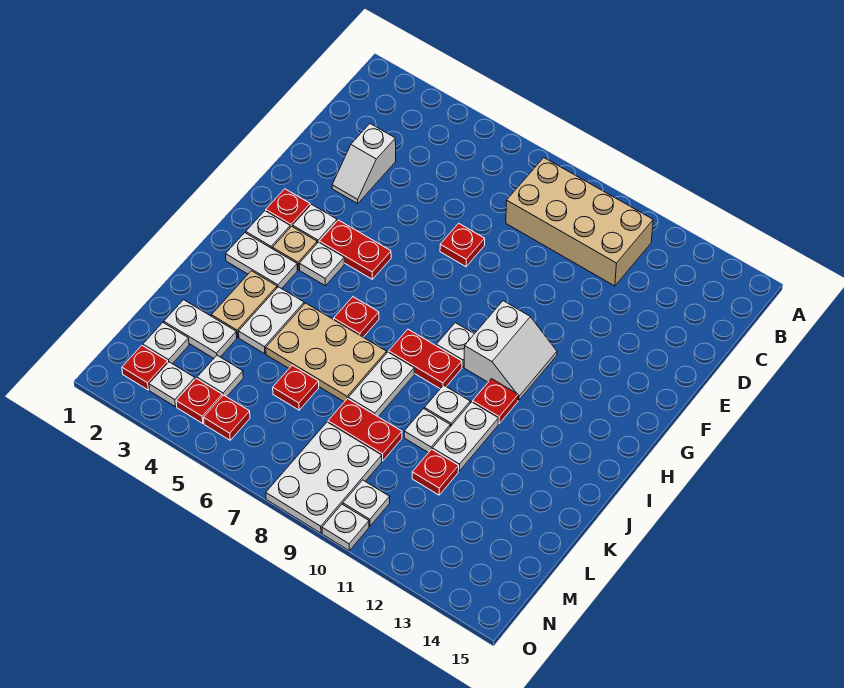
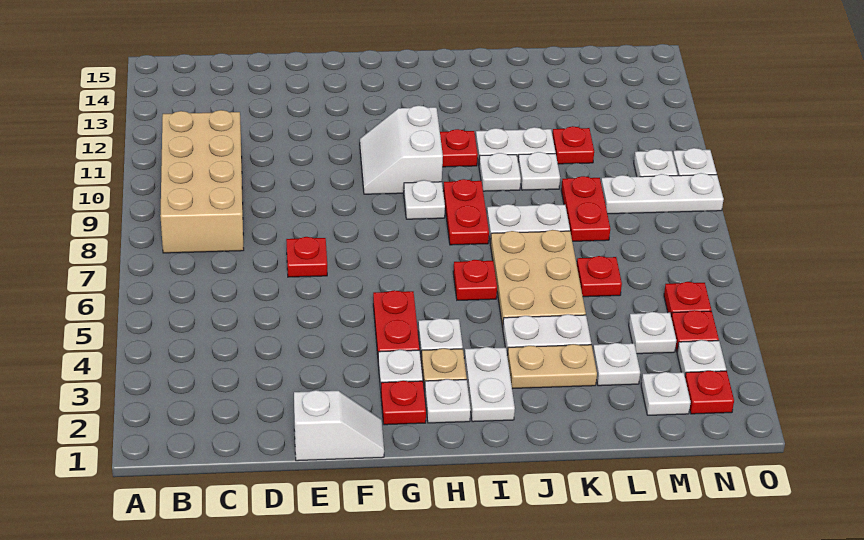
white 1x2 slope [332,124,396,203] -> white 1x2 slope moved to [294,390,384,461]
white 2x2 slope [464,301,557,400] -> white 2x2 slope turned to [360,106,443,194]
white 1x2 plate [164,300,237,358] -> white 1x1 plate [593,343,640,386]
white 2x3 plate [266,422,382,533] -> white 1x3 plate [601,173,724,214]

